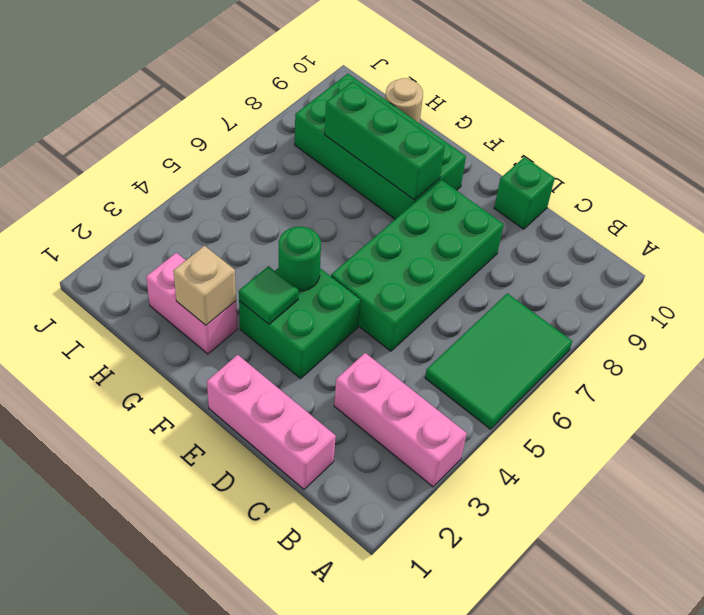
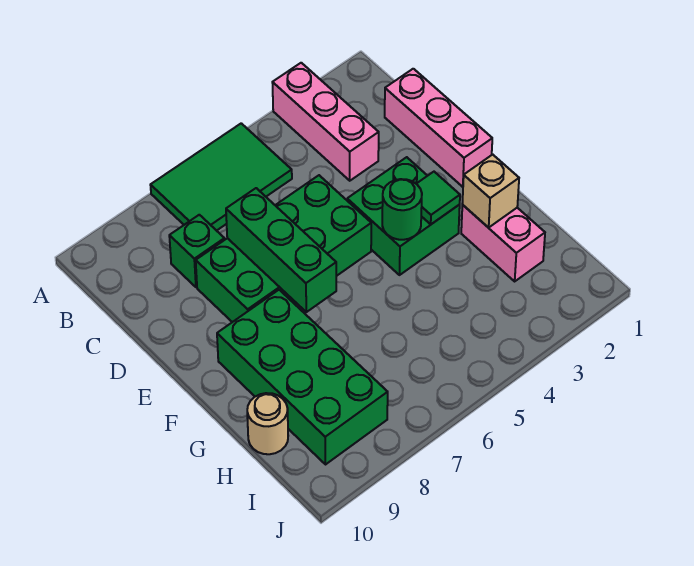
green 1x1 brick [494,157,555,229] -> green 1x1 brick moved to [169,215,225,287]
green 1x3 brick [325,82,445,200] -> green 1x3 brick moved to [226,188,336,312]

